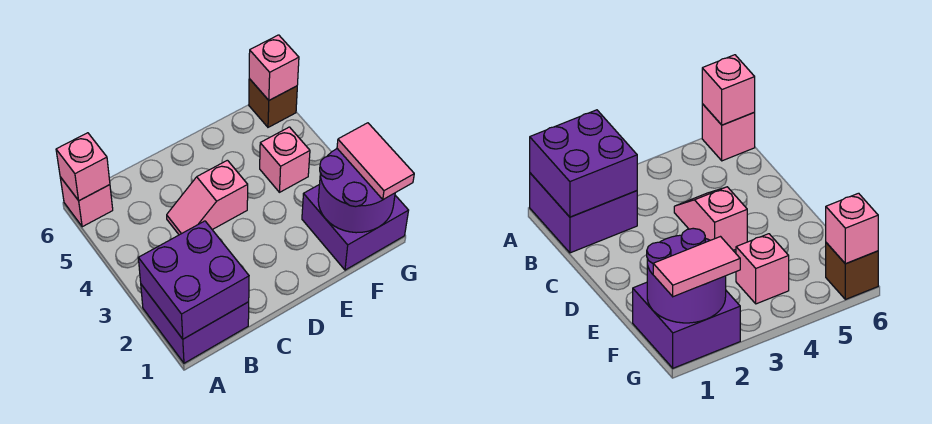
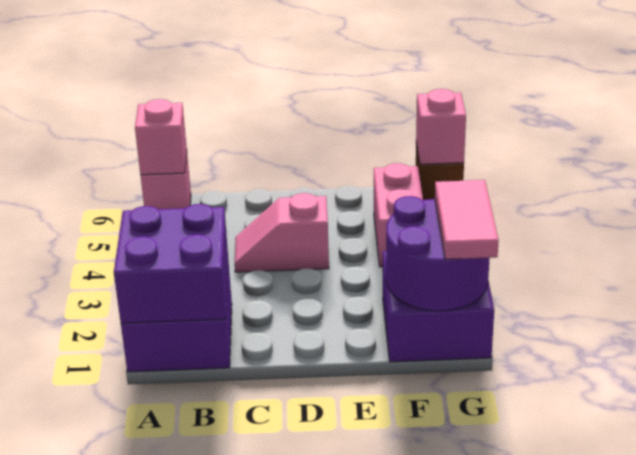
pink 1x1 brick [260,127,310,192] -> pink 1x2 brick [374,163,423,267]

